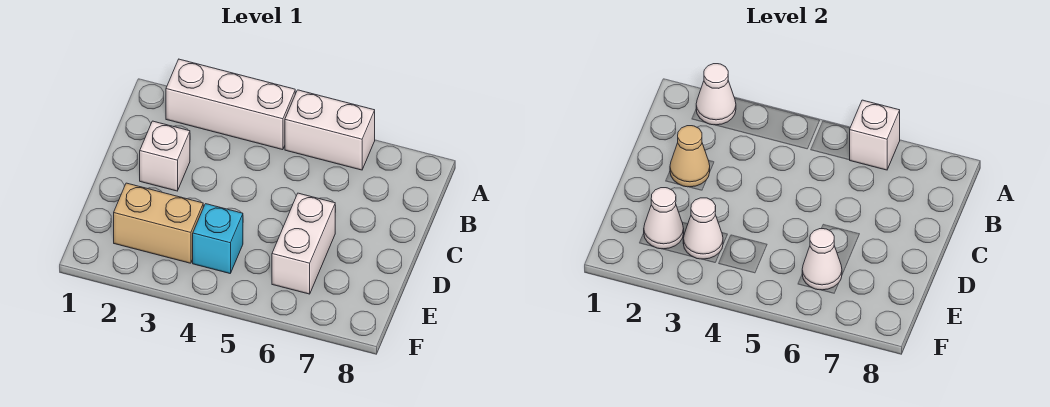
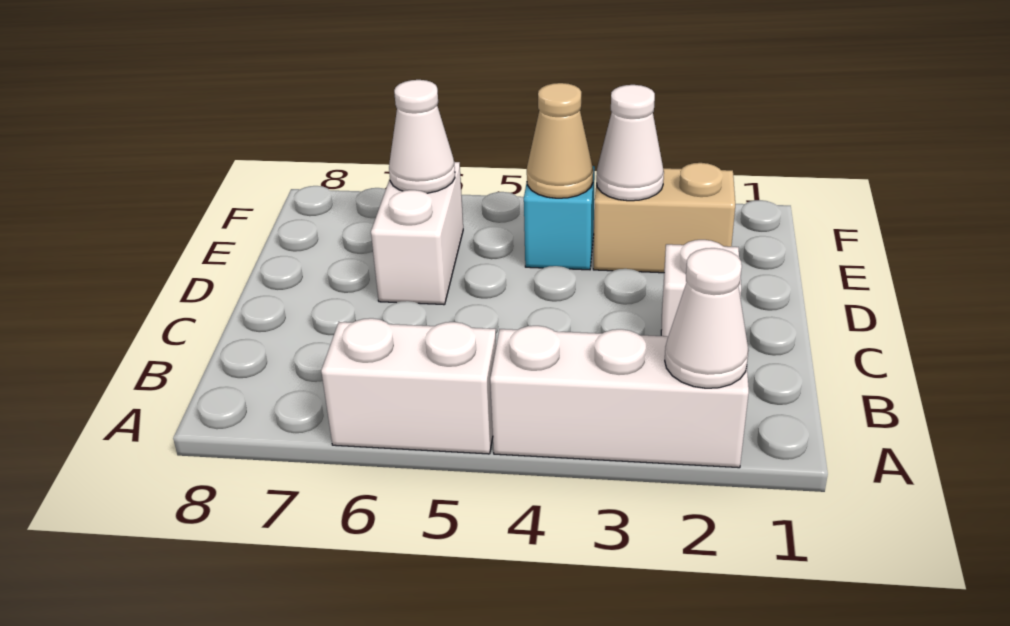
white 1x1 brick [850,100,900,170] -> none
tan 1x1 cone [670,126,710,187] -> tan 1x1 cone moved to [527,83,593,198]
white 1x1 cone [644,188,684,249] -> none

